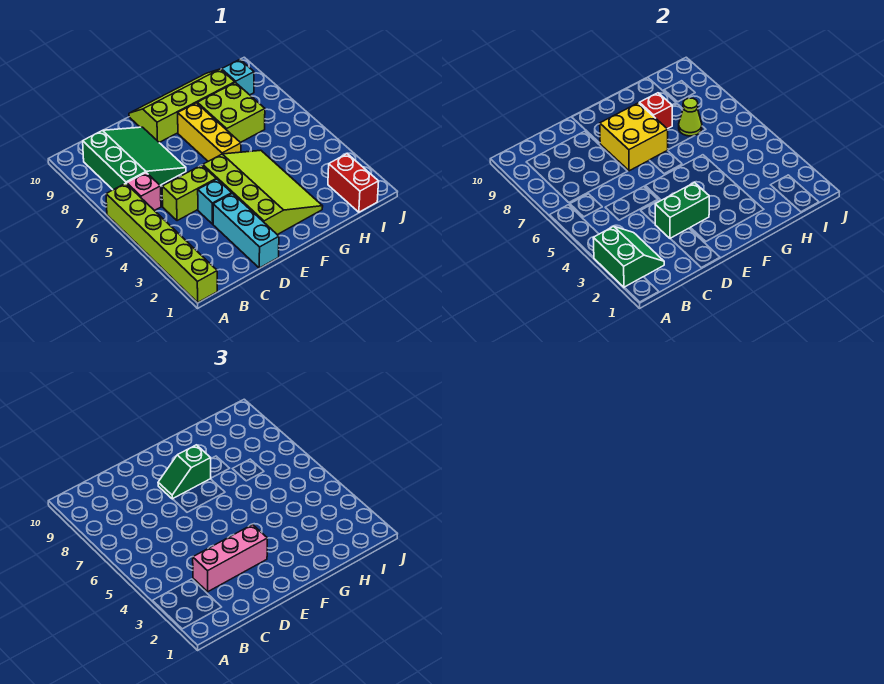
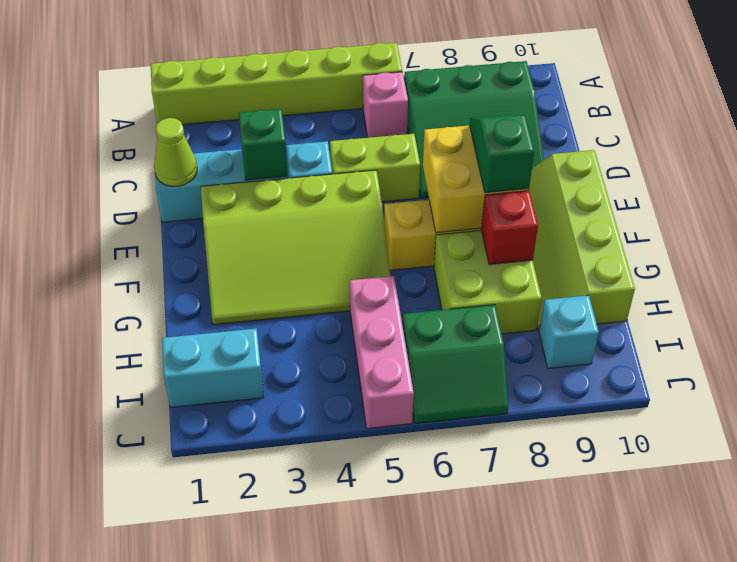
green 2x2 slope [593,226,664,287] -> green 2x2 slope moved to [402,305,508,423]
pink 1x3 brick [193,525,267,592] -> pink 1x3 brick moved to [350,276,414,428]
lime 1x2 brick [162,165,216,221] -> lime 1x2 brick turned to [330,134,420,202]
green 1x2 brick [655,183,709,238] -> green 1x1 brick [239,109,288,180]
lime 2x4 slope [129,69,235,142] -> lime 2x4 slope turned to [529,150,635,329]
lime 1x1 cone [679,98,702,136] -> lime 1x1 cone moved to [154,118,197,186]
red 1x2 brick [328,154,379,212] -> cyan 1x2 brick [162,329,264,407]

